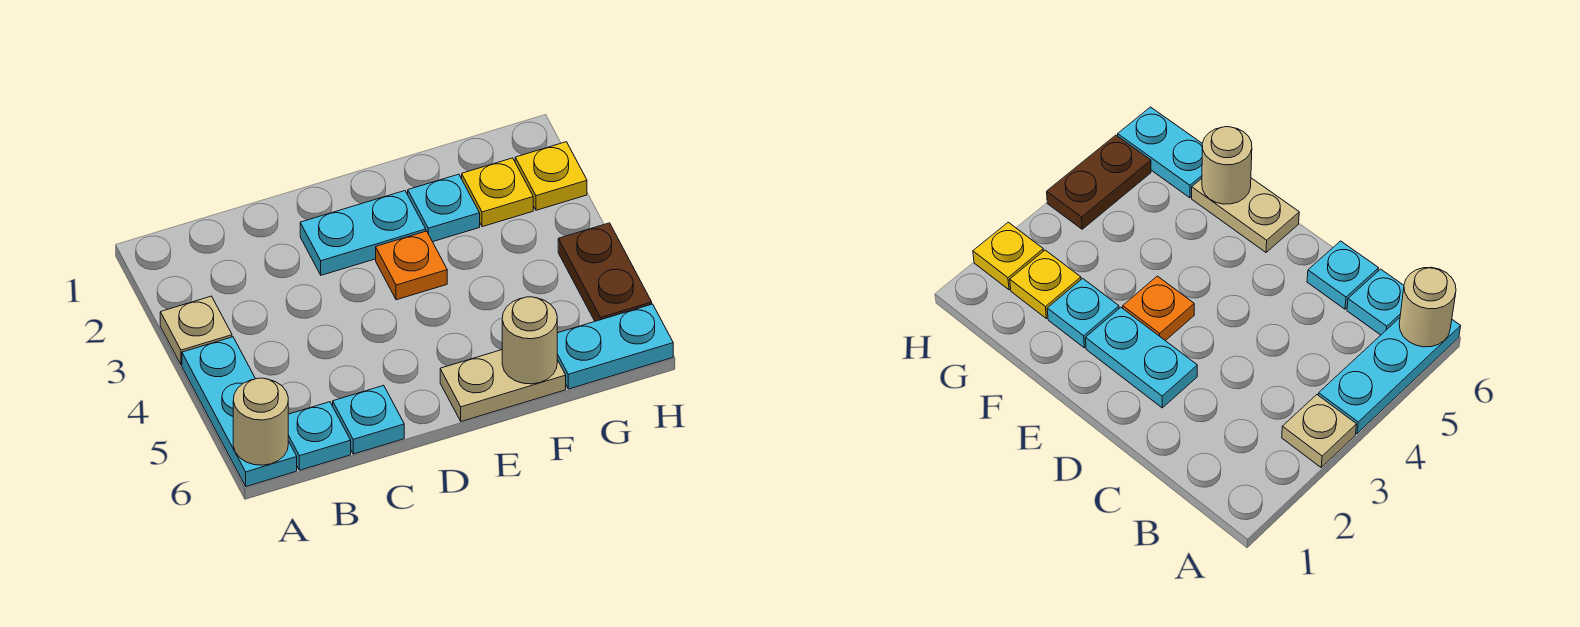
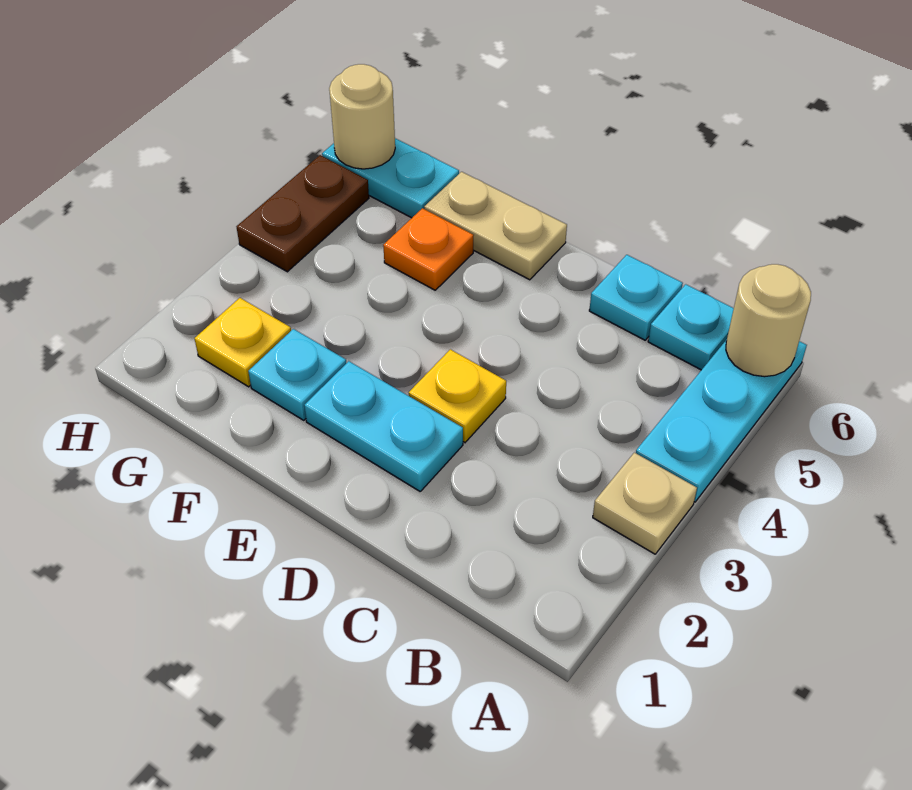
orange 1x1 plate [376,231,447,300] -> orange 1x1 plate moved to [383,208,474,290]
tan 1x1 round brick [502,297,557,384] -> tan 1x1 round brick moved to [329,64,395,169]
yellow 1x1 plate [515,142,587,210] -> yellow 1x1 plate moved to [409,349,506,442]

